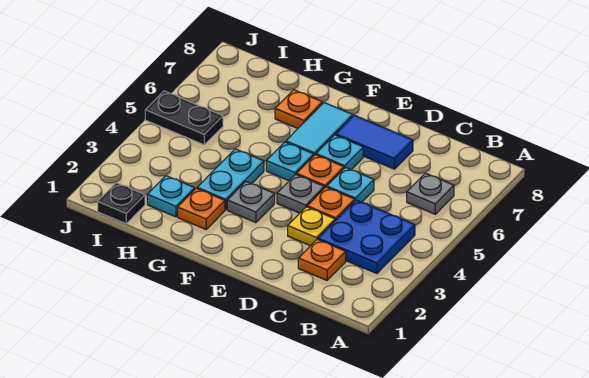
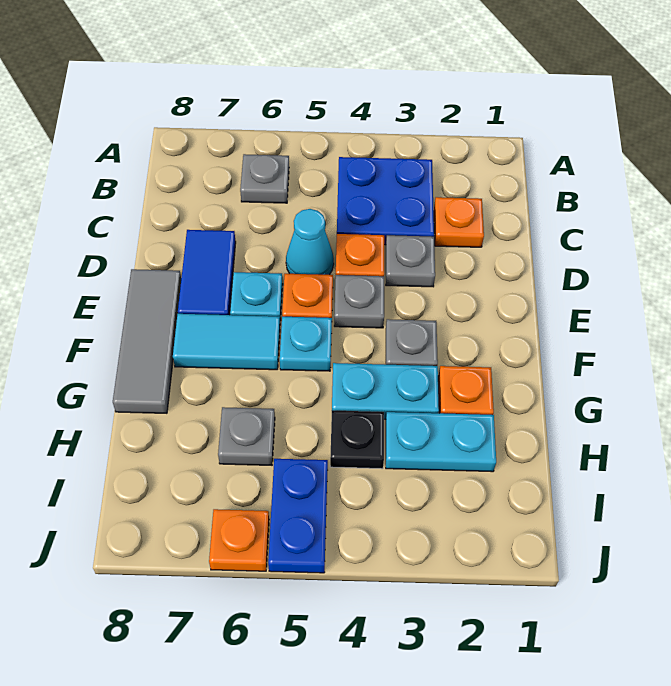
yellow 1x1 plate [288,207,335,246] -> grey 1x1 plate [386,235,435,287]
cyan 1x1 plate [327,168,374,202] -> cyan 1x1 cone [286,209,334,275]
none -> grey 1x3 tile [113,269,181,413]
orange 1x1 plate [275,90,322,128] -> orange 1x1 plate moved to [209,509,269,571]
cyan 1x1 plate [147,176,195,217] -> cyan 1x2 plate [386,412,496,472]
none -> grey 1x1 plate [218,407,275,465]
black 1x1 plate [98,183,145,224] -> black 1x1 plate moved to [330,410,384,469]
black 1x2 plate [145,91,223,145] -> blue 1x2 plate [268,459,328,573]

